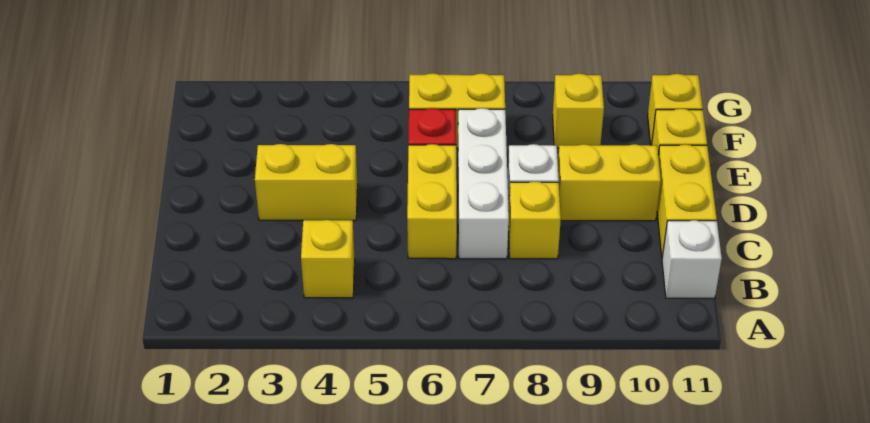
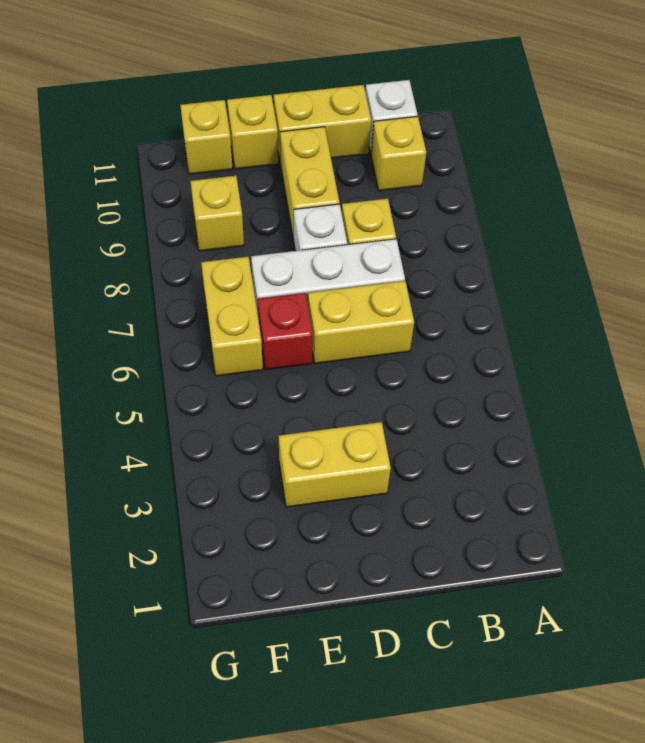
yellow 1x1 brick [301,220,355,298] -> yellow 1x1 brick moved to [371,116,426,191]
yellow 1x2 brick [255,144,358,220] -> yellow 1x2 brick turned to [279,422,391,507]

